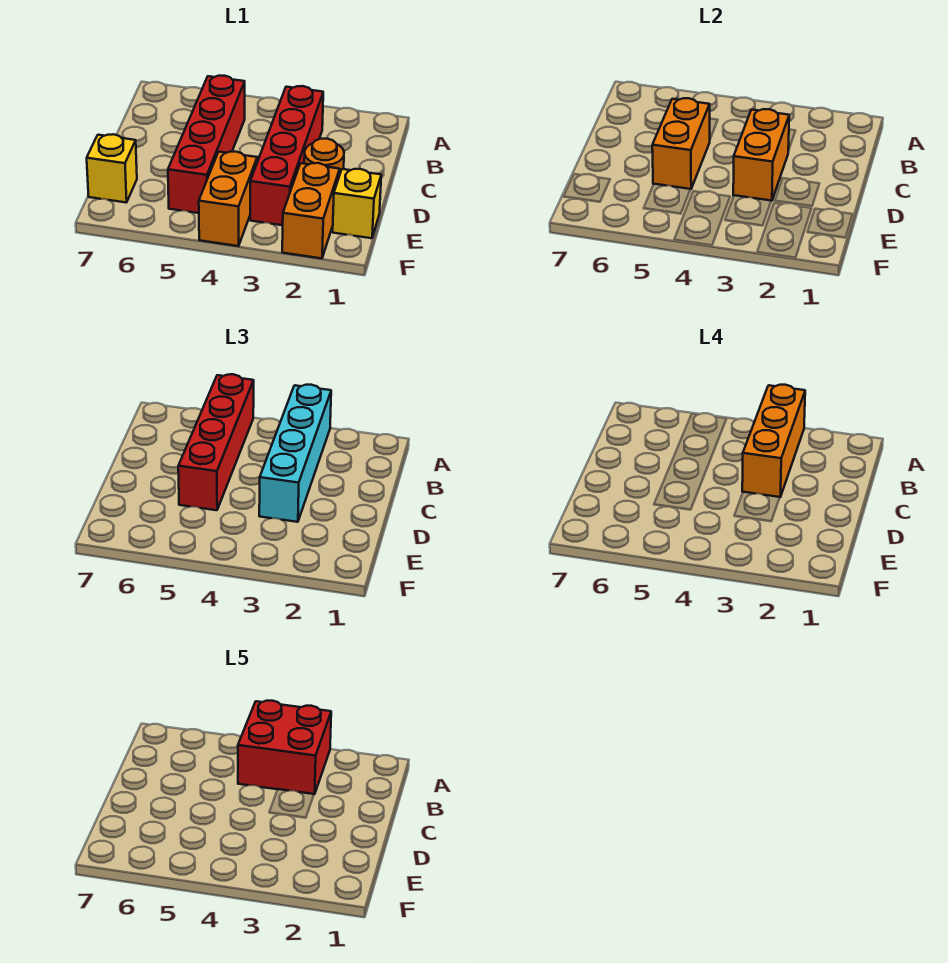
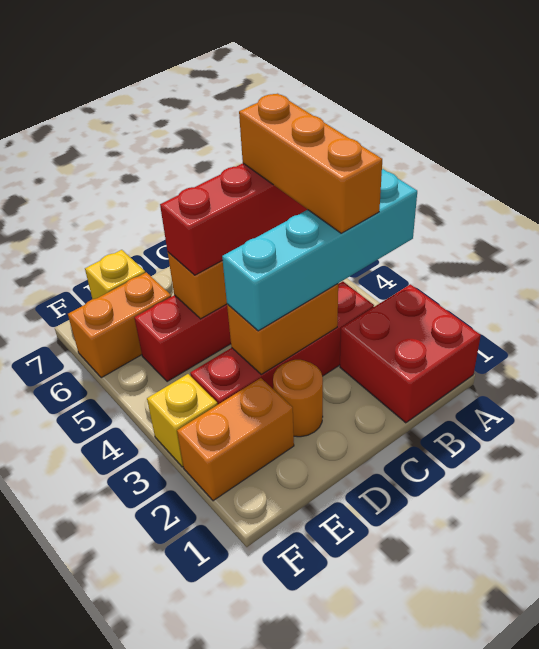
orange 1x3 brick [742,385,805,497] -> orange 1x3 brick turned to [239,94,382,233]
red 2x2 brick [238,701,331,794] -> red 2x2 brick moved to [340,284,481,423]
yellow 1x1 brick [333,169,381,238] -> yellow 1x1 brick moved to [147,374,218,467]
orange 1x2 brick [199,152,257,246] -> orange 1x2 brick moved to [68,272,171,378]

